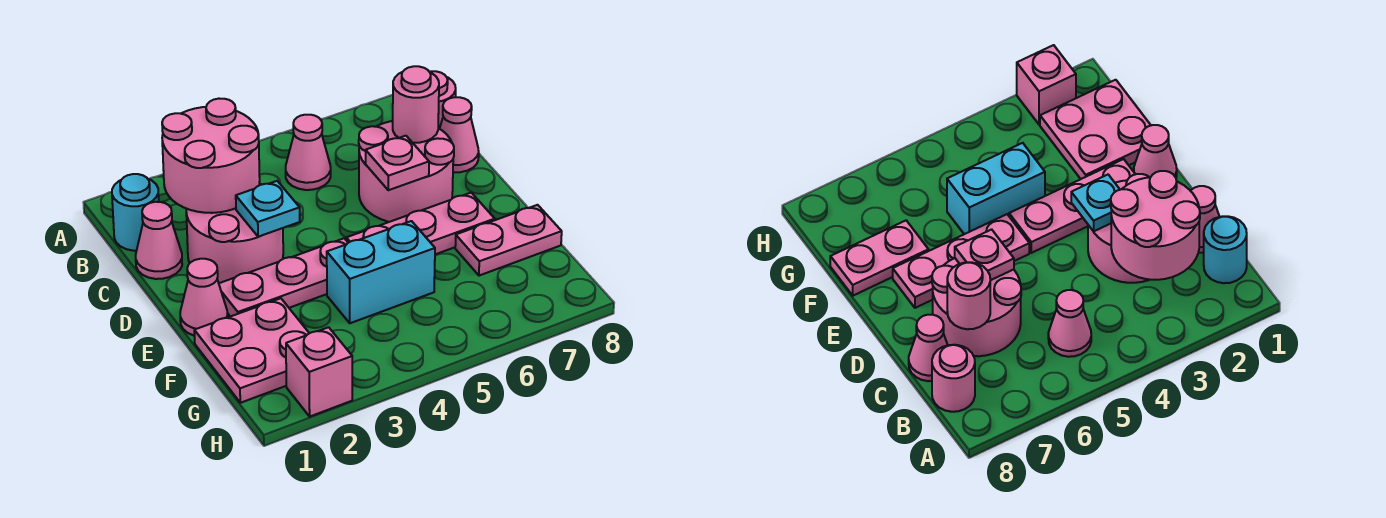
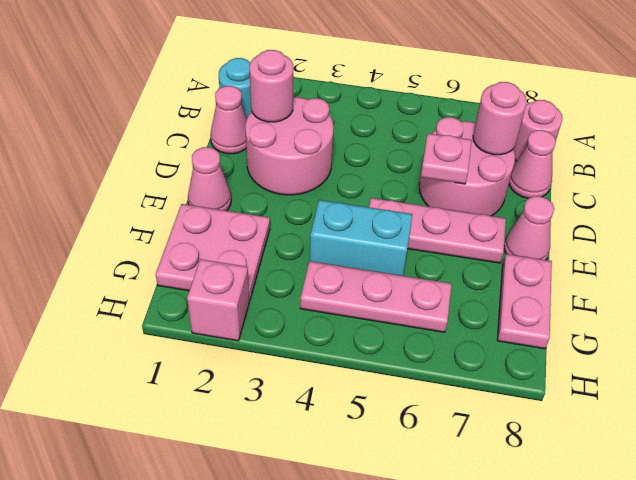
pink 2x2 round brick [162,99,260,213] -> pink 1x1 round brick [249,50,293,122]
pink 1x1 cone [286,115,331,190] -> pink 1x1 cone moved to [504,196,554,260]
cyan 1x1 plate [236,181,300,237] -> none
pink 1x3 plate [219,238,348,317] -> pink 1x3 plate moved to [300,261,452,332]
pink 1x2 plate [455,205,562,276] -> pink 1x2 plate turned to [497,254,552,349]

